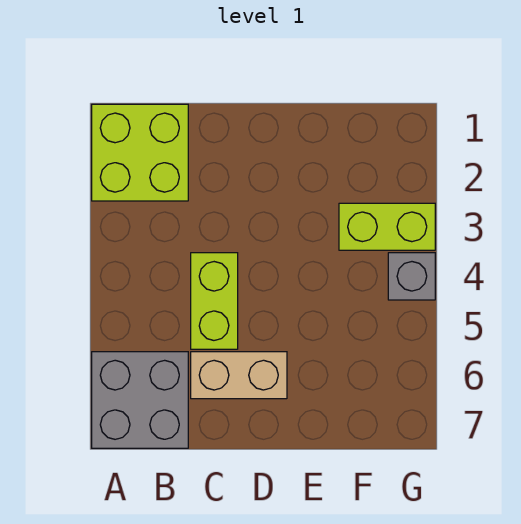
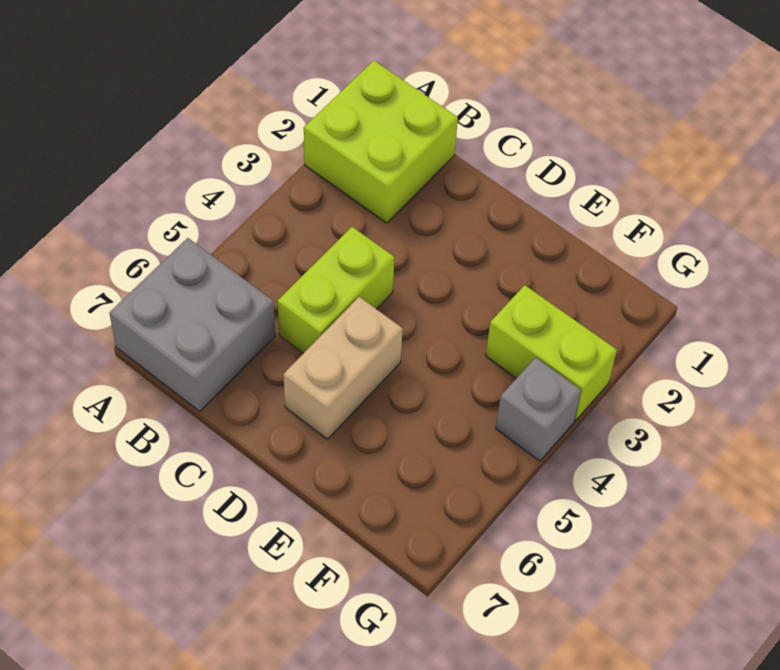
tan 1x2 brick [191,352,287,399] -> tan 1x2 brick turned to [283,297,403,439]

